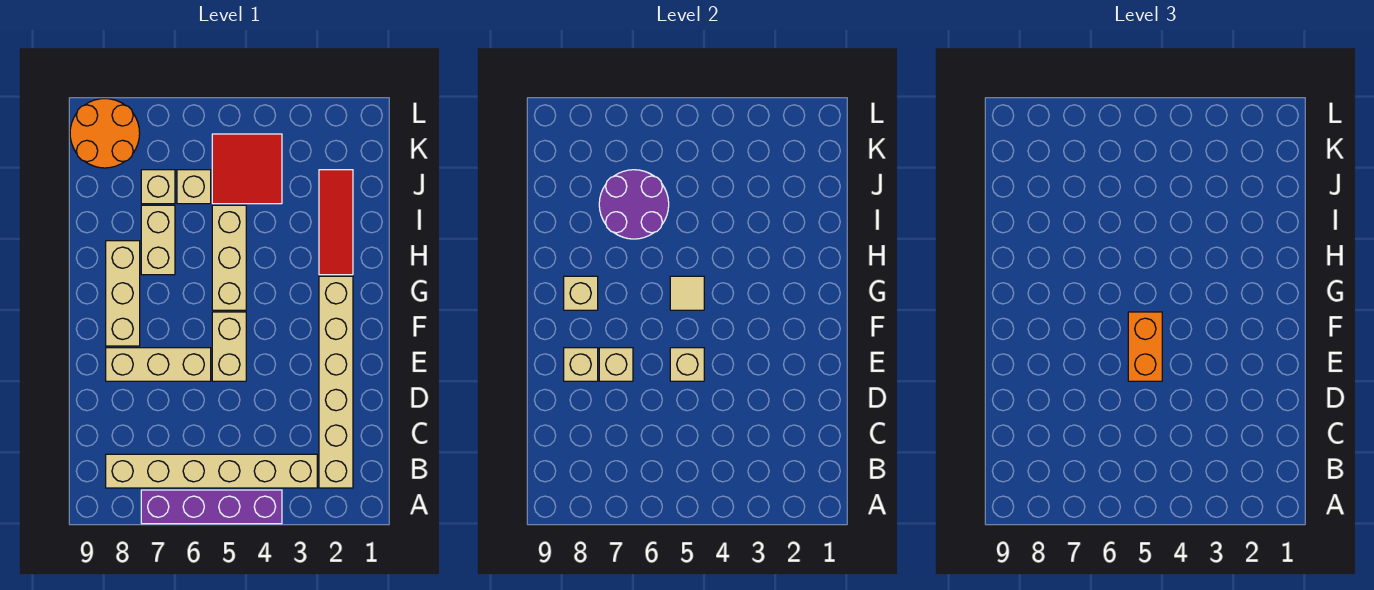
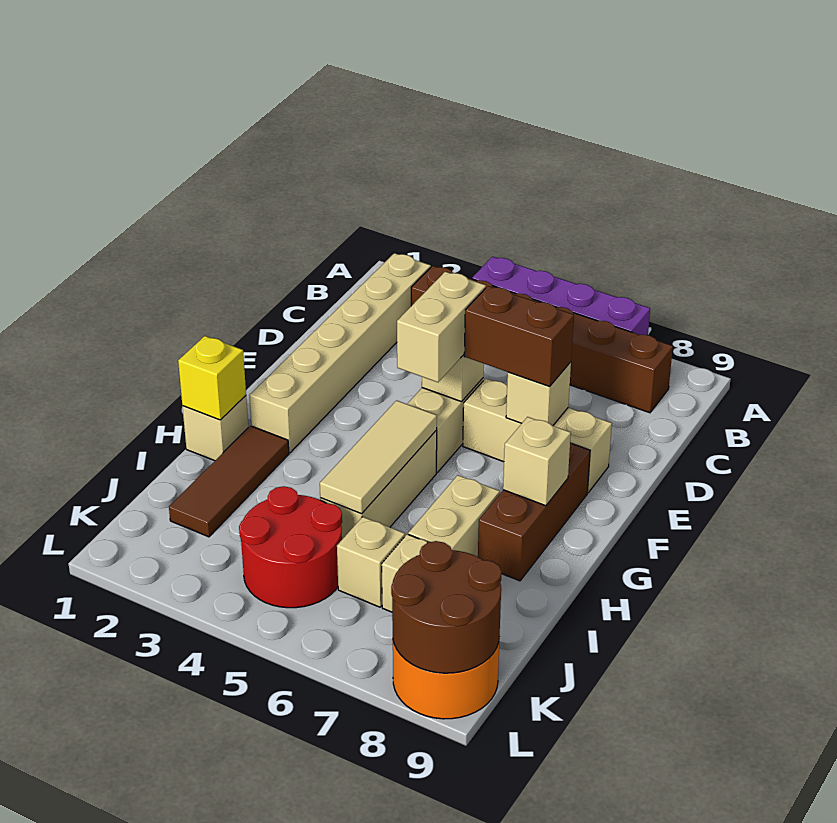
tan 1x6 brick [106,454,317,488] -> brown 1x6 brick [411,266,673,413]
orange 1x2 brick [1128,312,1162,381] -> tan 1x2 brick [397,272,486,382]
none -> brown 1x2 brick [464,286,574,387]
tan 1x1 brick [564,348,598,381] -> tan 1x1 brick moved to [182,396,248,461]
tan 1x3 brick [106,241,140,346] -> brown 1x3 brick [478,442,590,581]
tan 1x1 tile [670,276,704,310] -> tan 1x3 tile [320,401,437,514]
none -> yellow 1x1 brick [178,336,246,420]
red 1x3 tile [319,170,353,275] -> brown 1x3 tile [169,426,289,537]
purple 2x2 round brick [599,170,669,239] -> none
red 2x2 tile [212,134,282,204] -> red 2x2 round brick [239,486,342,608]
none -> brown 2x2 round brick [391,541,502,673]

